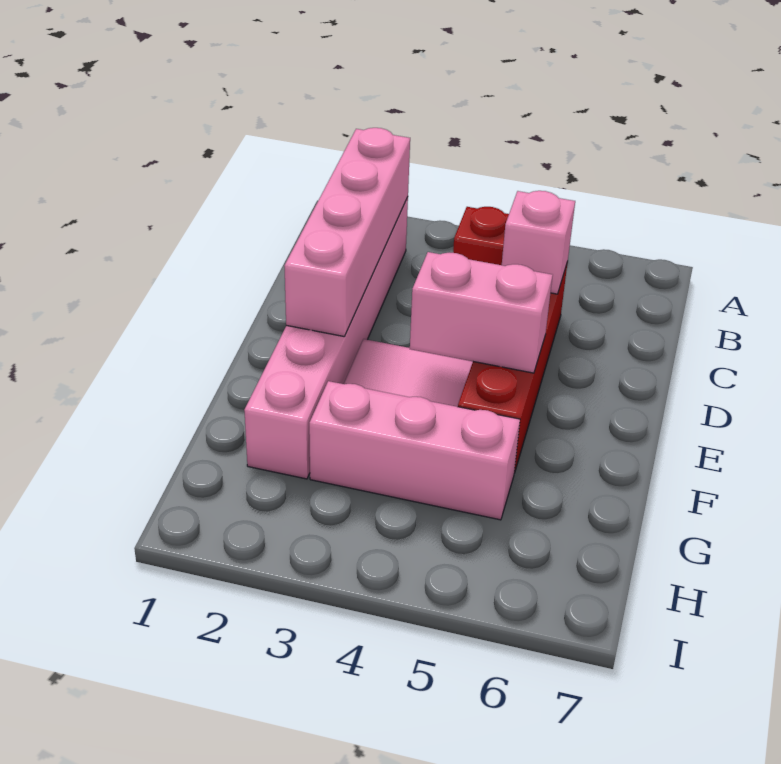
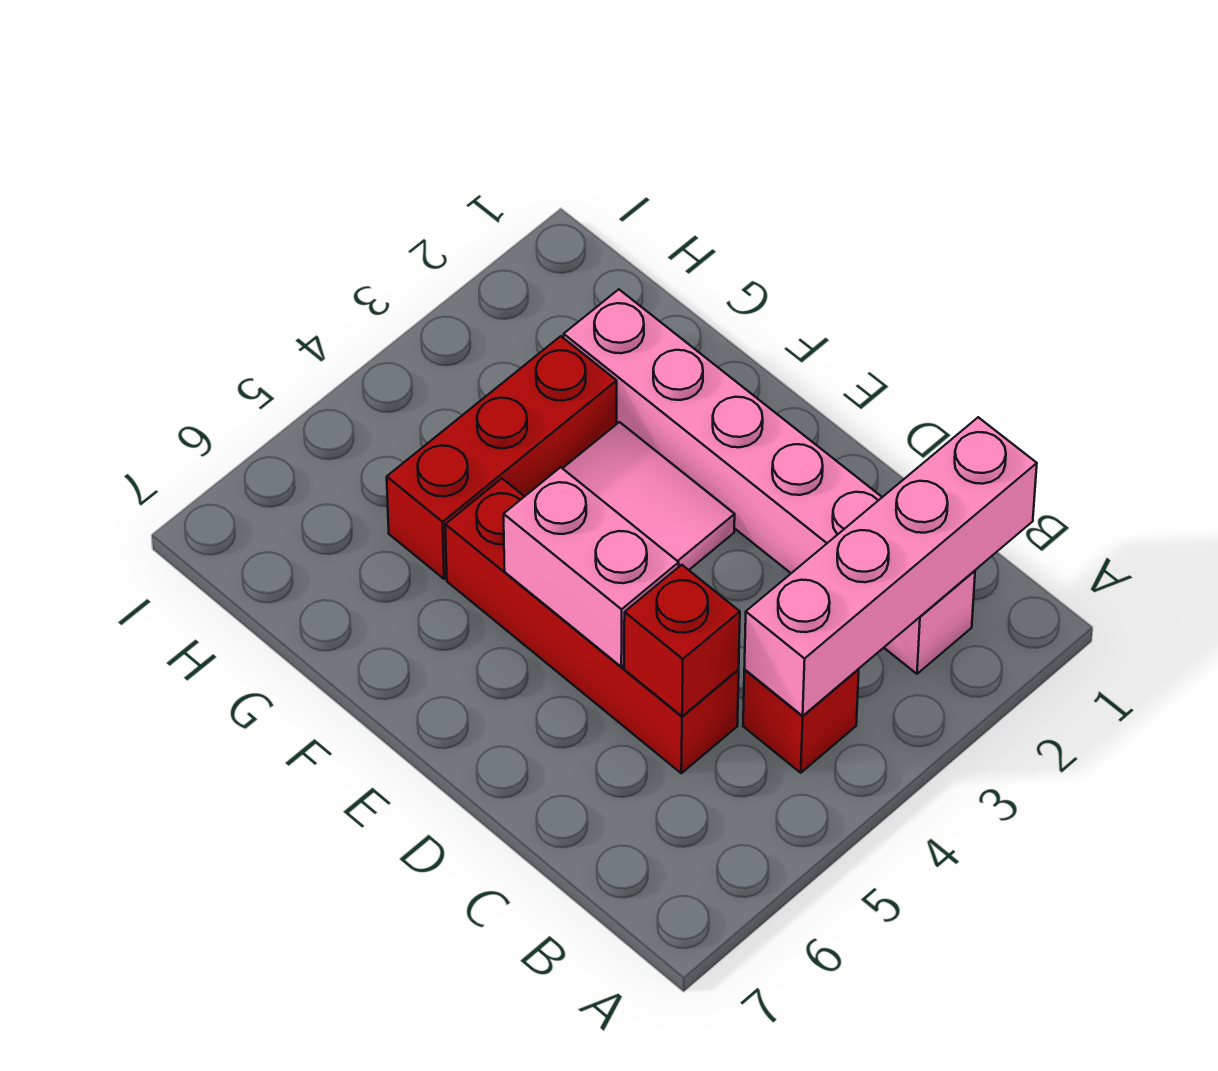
pink 1x4 brick [284,128,410,336] -> pink 1x4 brick turned to [744,417,1037,716]
pink 1x1 brick [502,191,575,294] -> red 1x1 brick [624,565,740,716]
pink 1x2 brick [410,252,553,373] -> pink 1x2 brick turned to [504,467,679,667]
pink 1x3 brick [309,381,520,520] -> red 1x3 brick [387,336,617,579]

